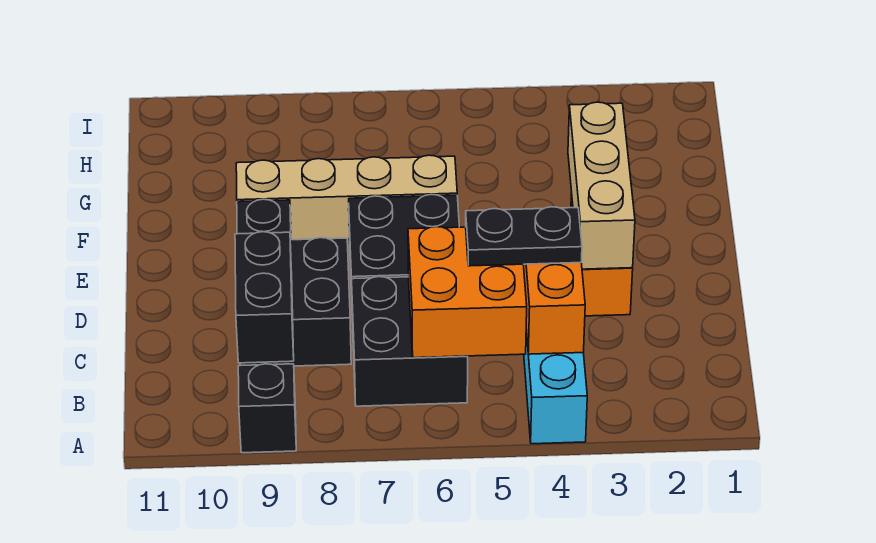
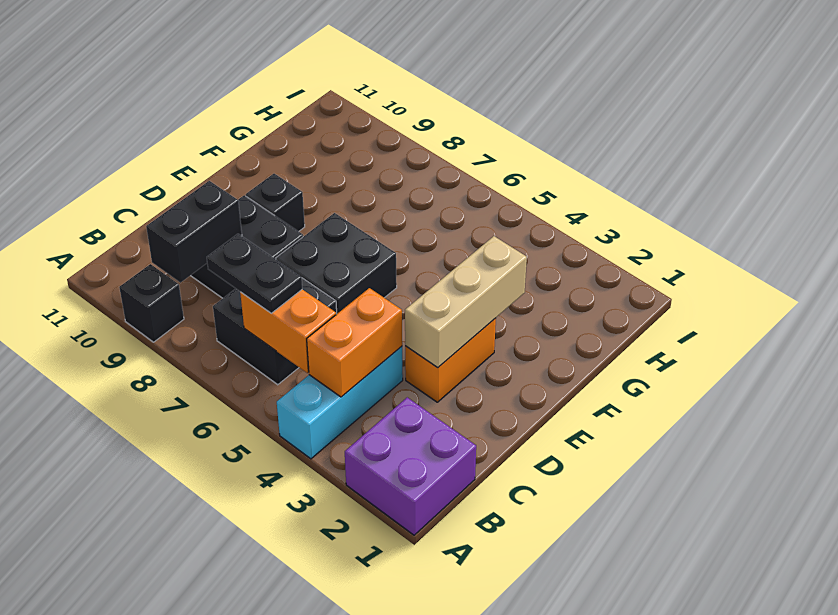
none -> purple 2x2 brick [345,397,476,535]
orange 2x2 brick [408,227,527,358] -> orange 1x2 brick [240,289,336,373]
black 1x2 plate [466,207,582,266] -> black 1x2 plate moved to [207,234,302,313]
tan 1x4 brick [236,155,457,243] -> none

